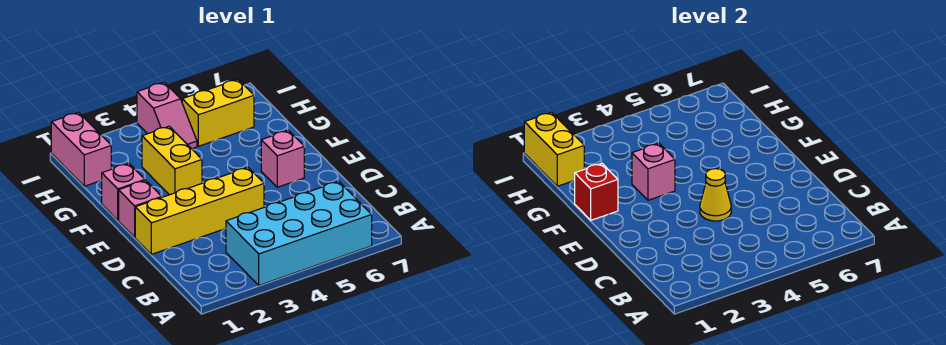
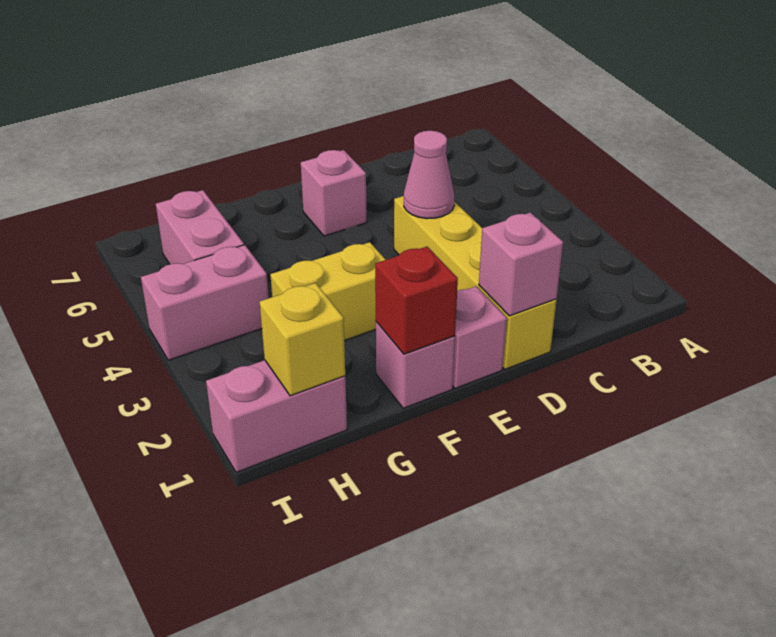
cyan 2x4 brick [226,181,372,285] -> none
yellow 1x1 cone [700,169,731,221] -> pink 1x1 cone [404,131,455,219]
pink 1x1 brick [632,143,675,200] -> pink 1x1 brick moved to [479,212,563,316]
yellow 1x2 brick [524,112,584,186] -> yellow 1x1 brick [260,283,345,396]
pink 1x2 slope [137,82,197,149] -> pink 1x2 brick [141,245,269,360]
yellow 1x2 brick [182,79,254,146] -> pink 1x2 brick [156,190,244,264]

